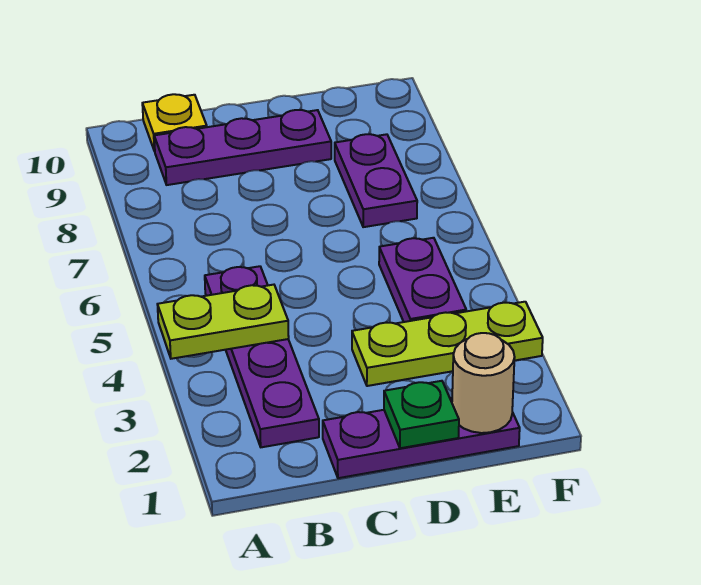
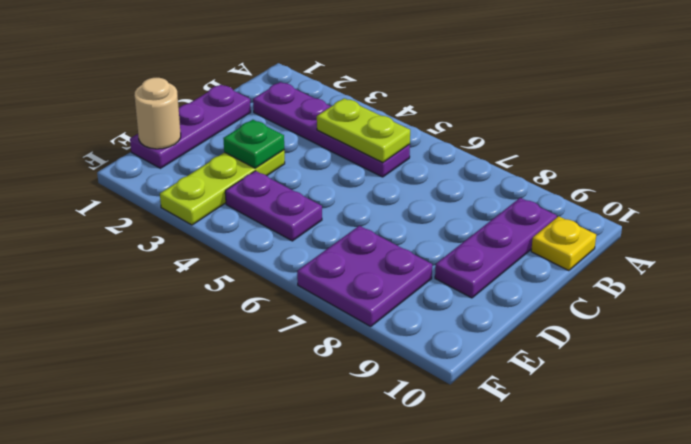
lime 1x2 plate [157,285,289,359] -> lime 1x2 plate turned to [317,98,410,162]
green 1x1 plate [384,381,459,448] -> green 1x1 plate moved to [223,120,284,168]
purple 1x2 plate [335,134,417,227] -> purple 2x2 plate [297,226,432,326]

